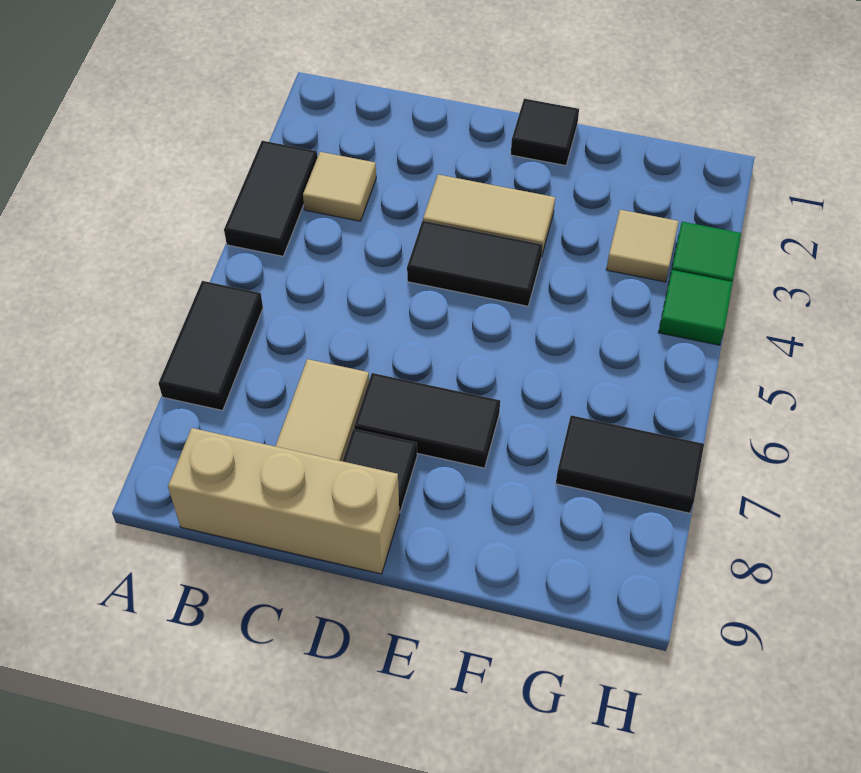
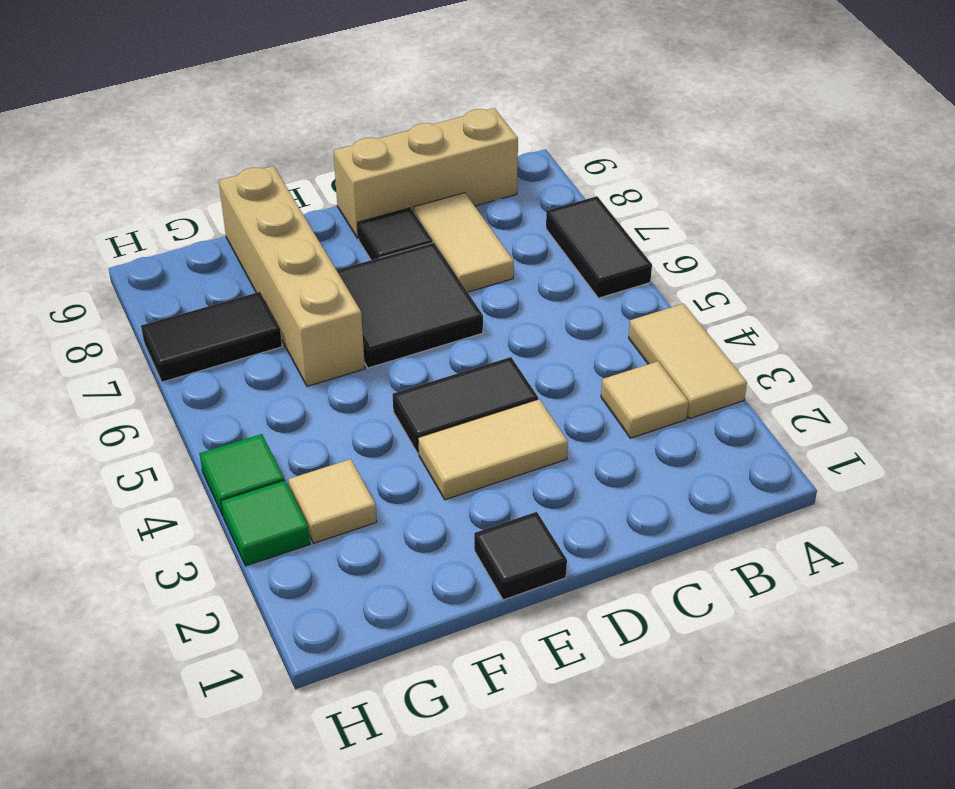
black 1x2 tile [224,141,318,256] -> tan 1x2 tile [629,304,747,419]
black 1x2 tile [354,373,500,468] -> black 2x2 tile [337,243,483,368]
none -> tan 1x4 brick [219,166,365,386]

